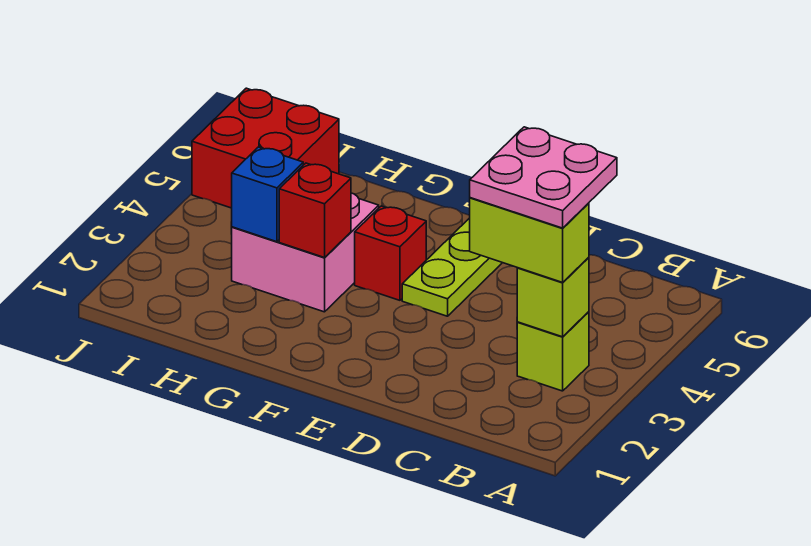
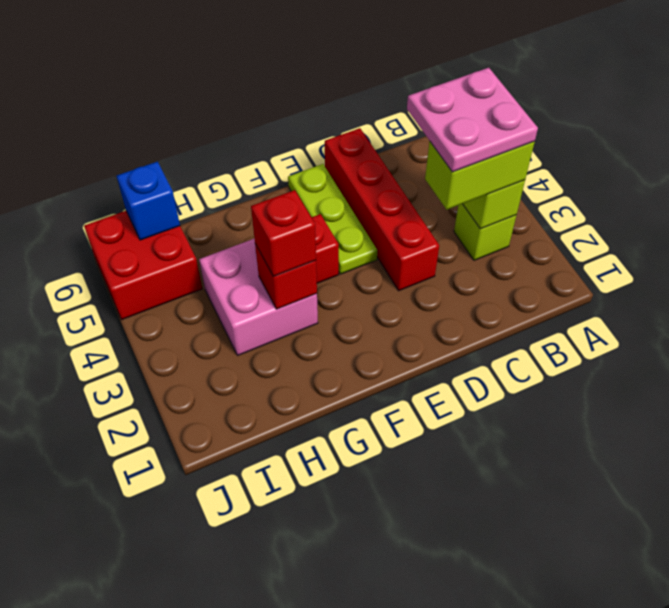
none -> red 1x4 brick [325,128,439,291]
none -> red 1x1 brick [251,190,316,277]
blue 1x1 brick [231,147,303,242] -> blue 1x1 brick moved to [117,162,180,240]

